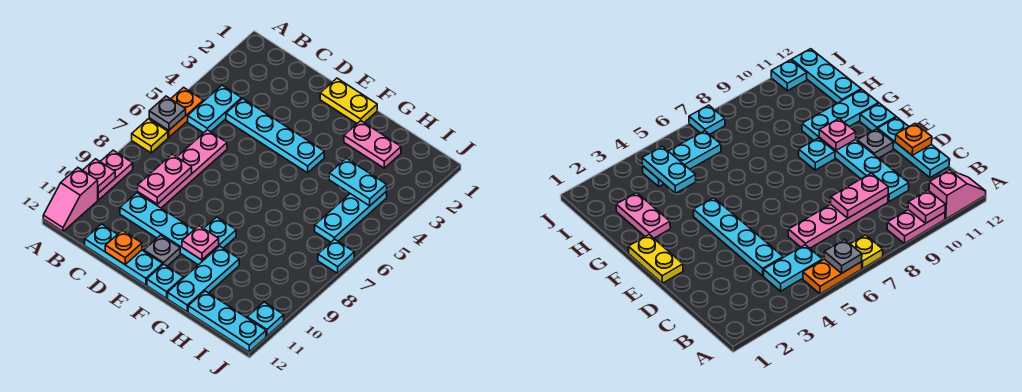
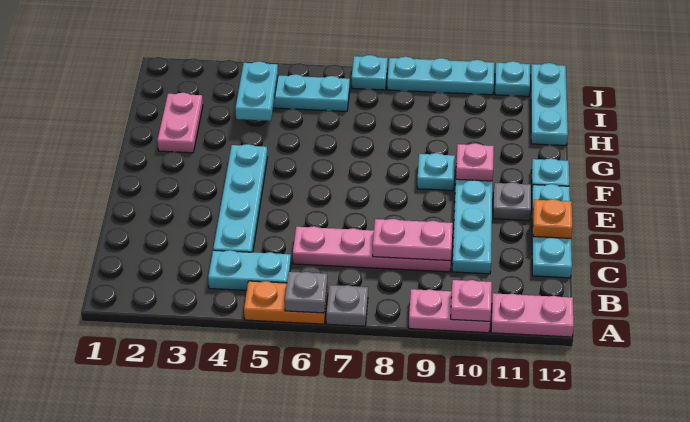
yellow 1x1 plate [132,119,168,153] -> grey 1x1 plate [326,285,368,326]
pink 1x2 slope [43,168,98,231] -> pink 1x2 plate [491,293,574,337]
yellow 1x2 plate [320,78,377,123] -> none
cyan 1x3 plate [168,246,239,312] -> cyan 1x3 plate moved to [387,57,494,95]

